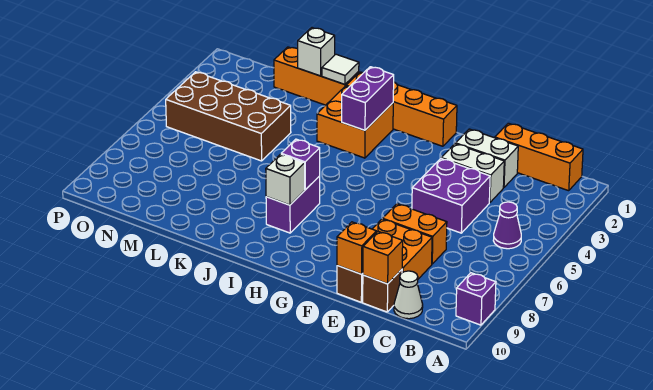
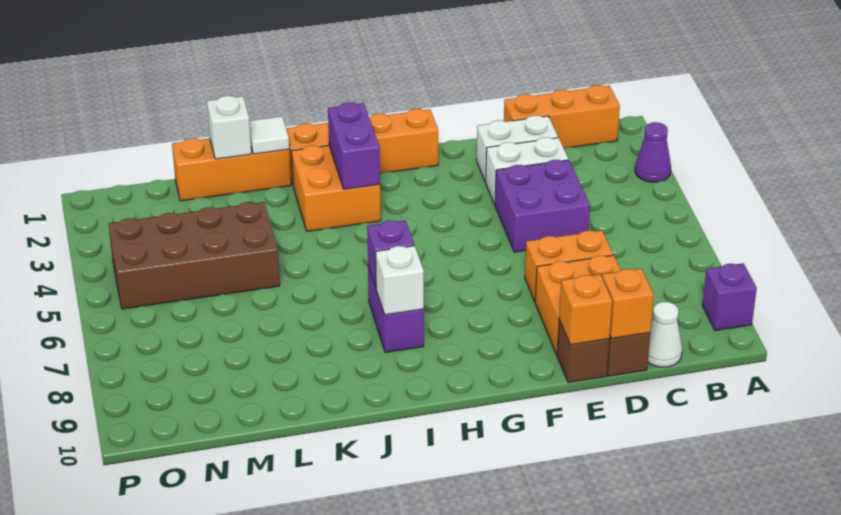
purple 1x1 cone [493,202,521,249] -> purple 1x1 cone moved to [635,122,671,182]

